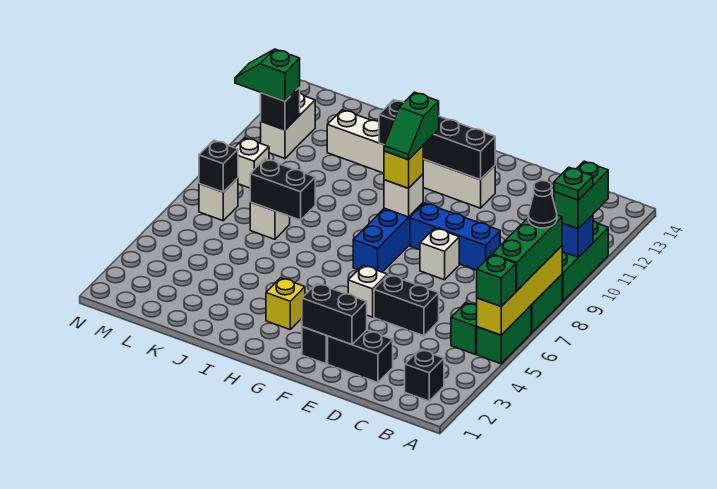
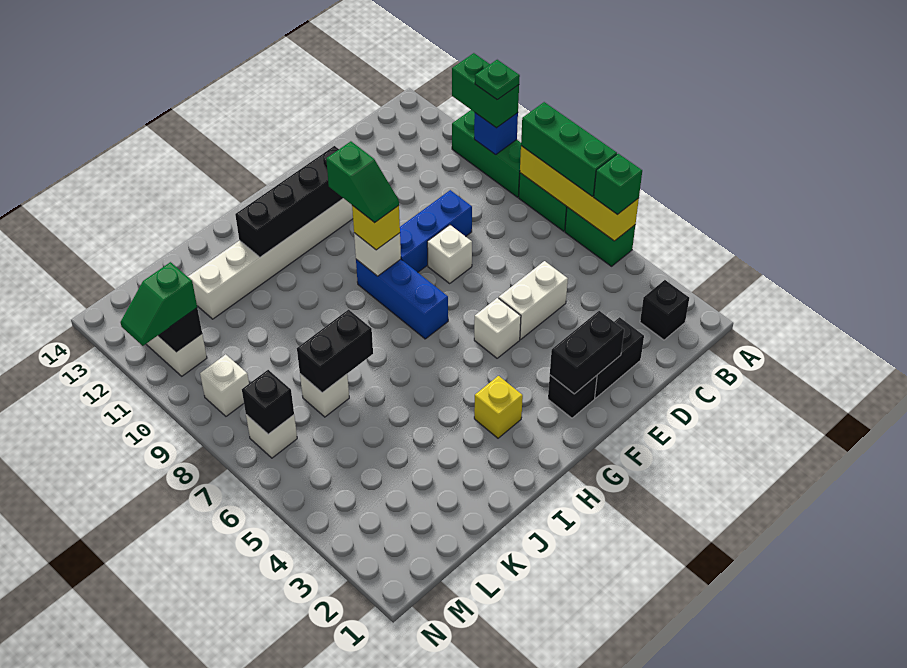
black 1x1 cone [528,181,557,228] -> none
green 1x1 brick [451,303,477,354] -> none
black 1x2 brick [374,275,439,336] -> white 1x2 brick [499,261,568,339]

